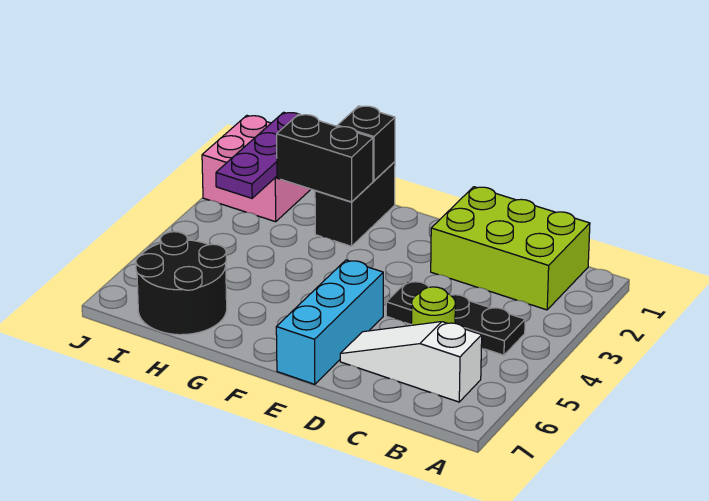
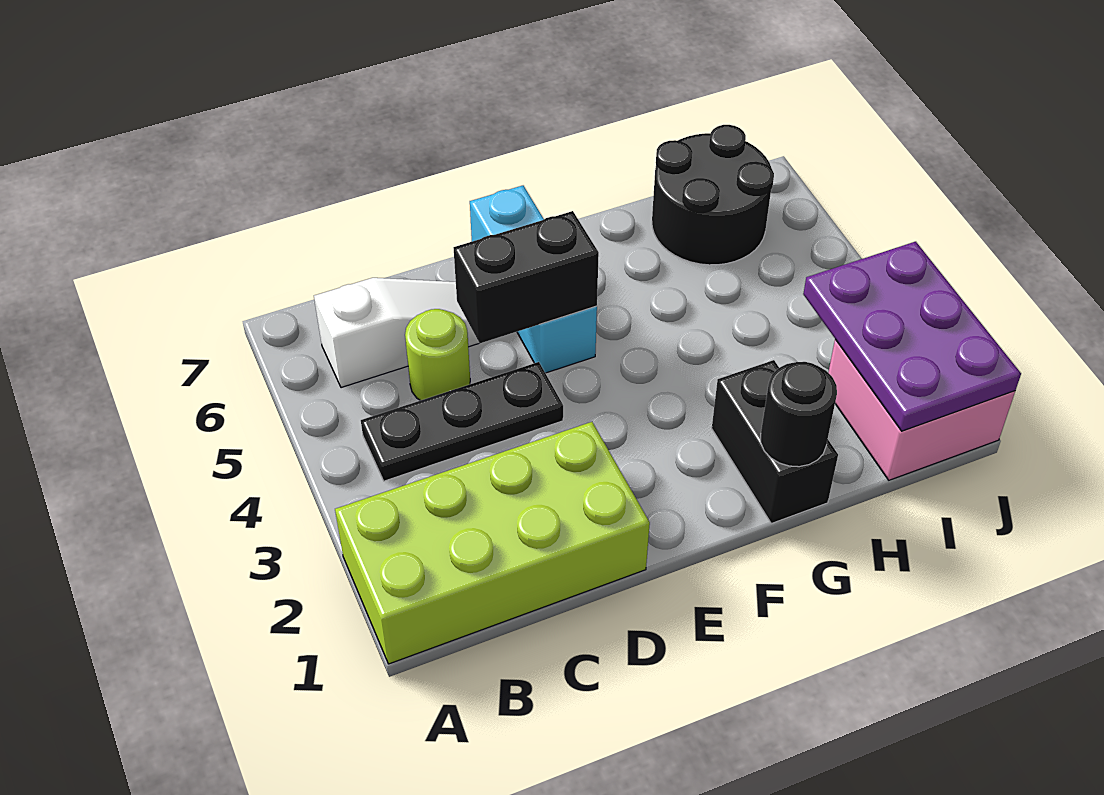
lime 2x3 brick [431,187,590,310] -> lime 2x4 brick [335,422,650,664]
black 1x1 brick [337,106,395,181] -> black 1x1 round brick [761,362,837,467]
black 1x2 brick [277,114,373,202] -> black 1x2 brick moved to [454,211,599,343]
purple 1x3 plate [216,112,298,198] -> purple 2x3 plate [803,242,1021,431]

